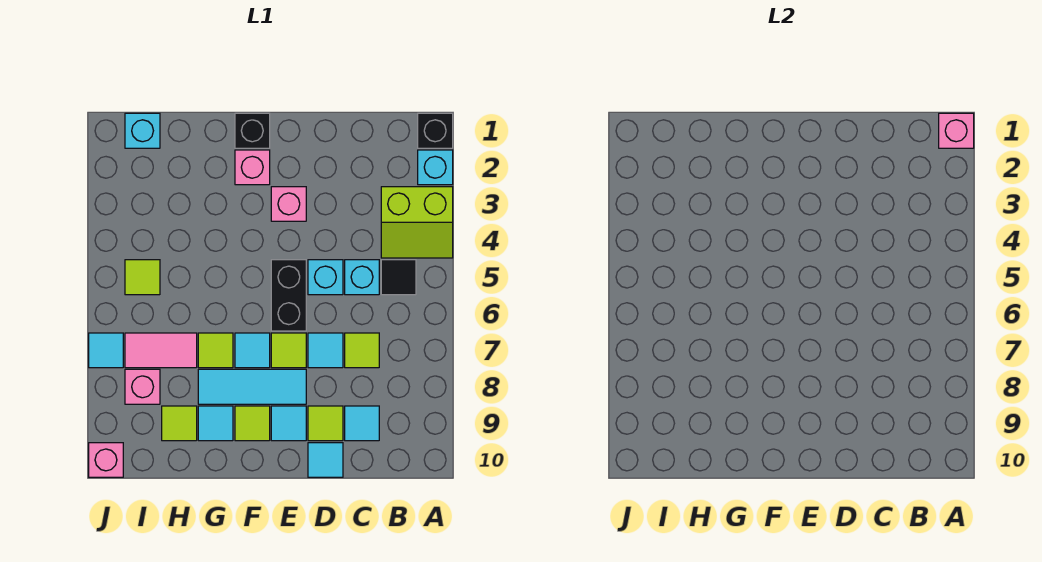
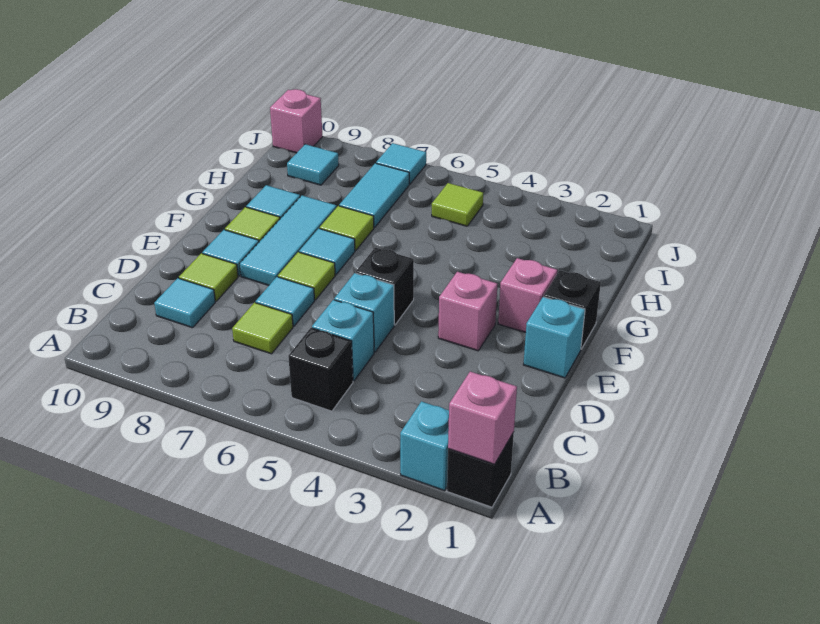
lime 2x2 slope [381,187,453,258] -> none
black 1x1 tile [381,260,416,295] -> black 1x1 brick [288,328,353,411]
cyan 1x1 tile [308,443,343,477] -> cyan 1x1 tile moved to [287,144,339,185]
black 1x2 brick [271,260,306,331] -> black 1x1 brick [356,248,414,325]
pink 1x2 tile [125,333,197,368] -> cyan 1x2 tile [339,163,409,228]
lime 1x1 tile [162,406,197,441] -> none
cyan 1x1 brick [125,113,160,148] -> cyan 1x1 brick moved to [523,297,585,378]
pink 1x1 brick [125,369,160,404] -> none

